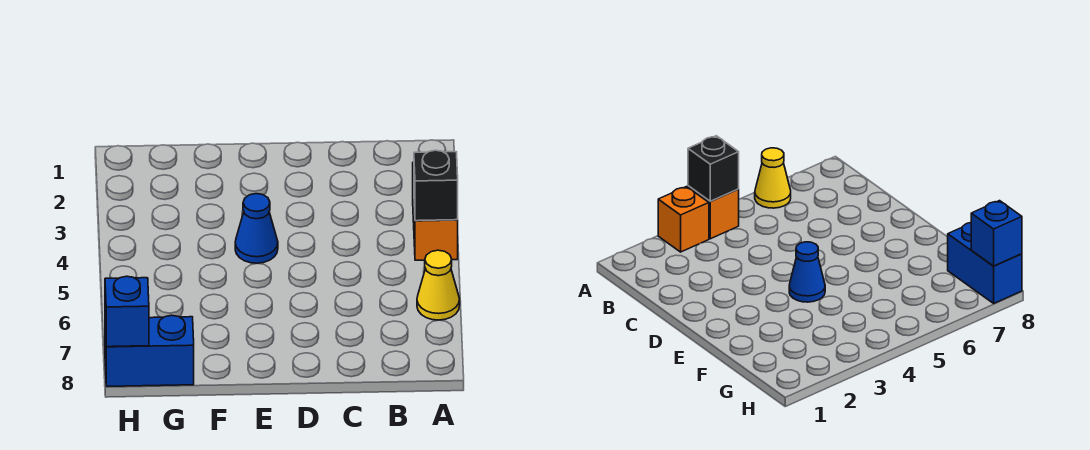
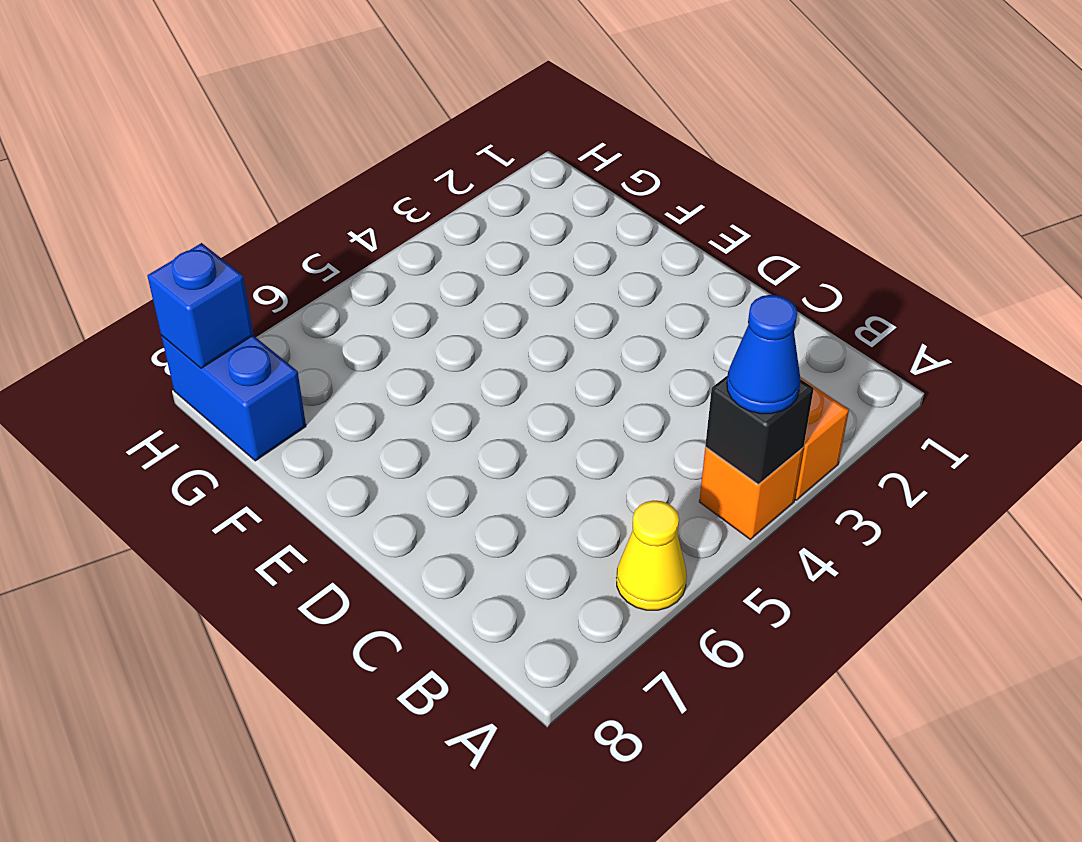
blue 1x1 cone [235,194,278,263] -> blue 1x1 cone moved to [727,295,801,414]

